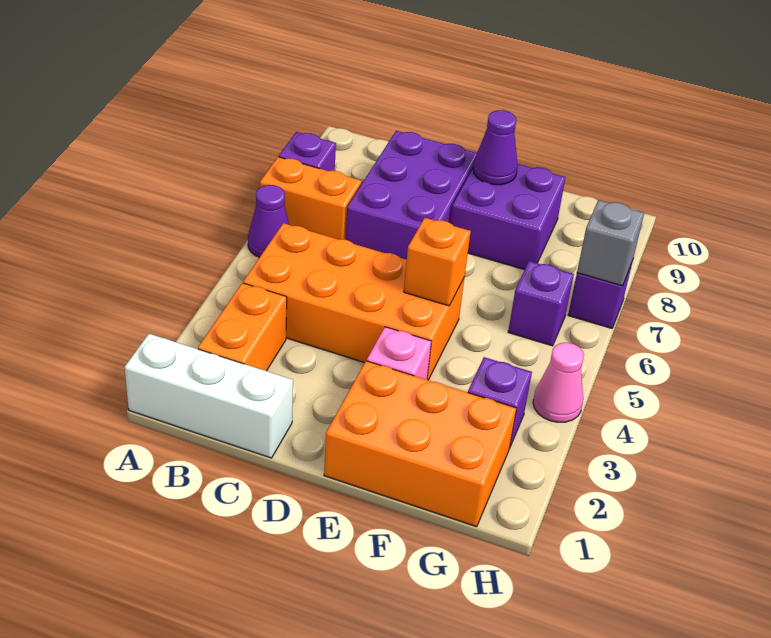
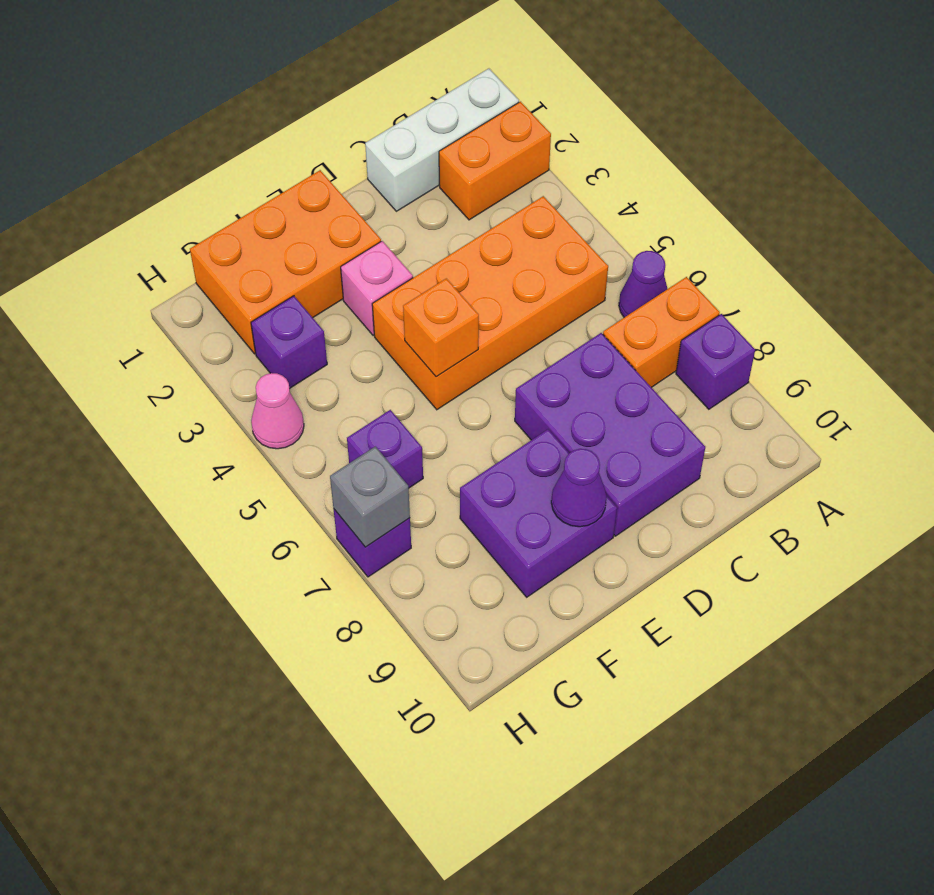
orange 1x2 brick [198,283,287,371] -> orange 1x2 brick turned to [439,102,551,220]

